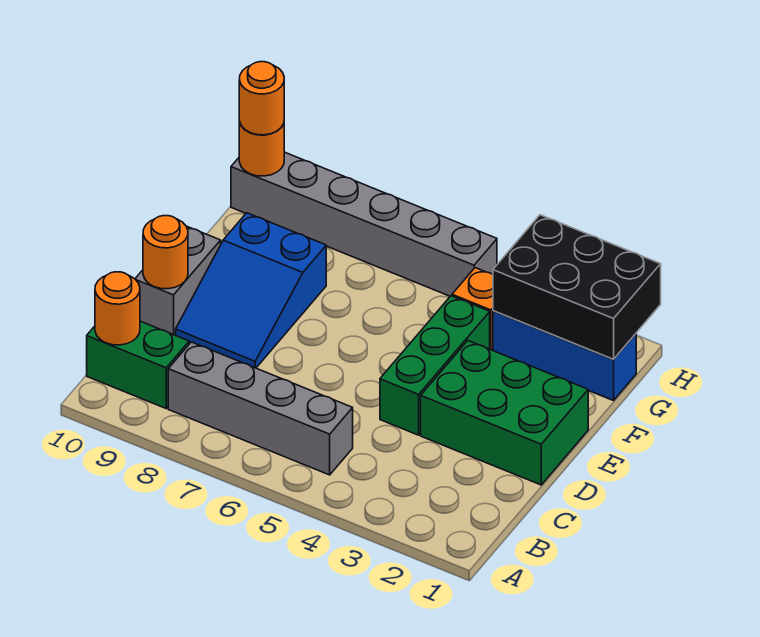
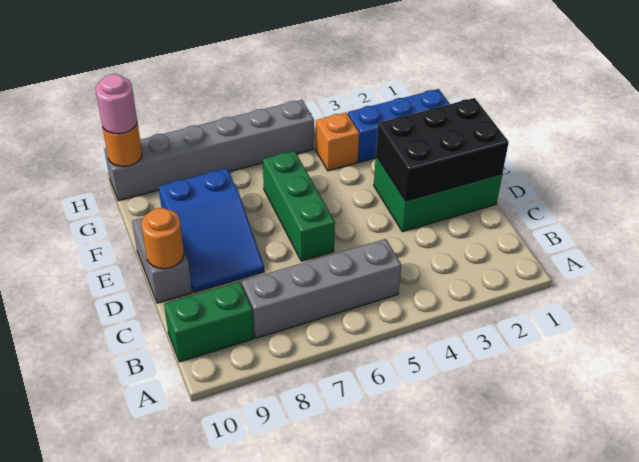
orange 1x1 round brick [95,272,140,345] -> none
green 1x3 brick [380,296,490,435] -> green 1x3 brick moved to [263,151,335,261]
black 2x3 brick [493,215,661,359] -> black 2x3 brick moved to [376,98,509,201]
orange 1x1 round brick [239,62,284,135] -> pink 1x1 round brick [96,74,137,134]

